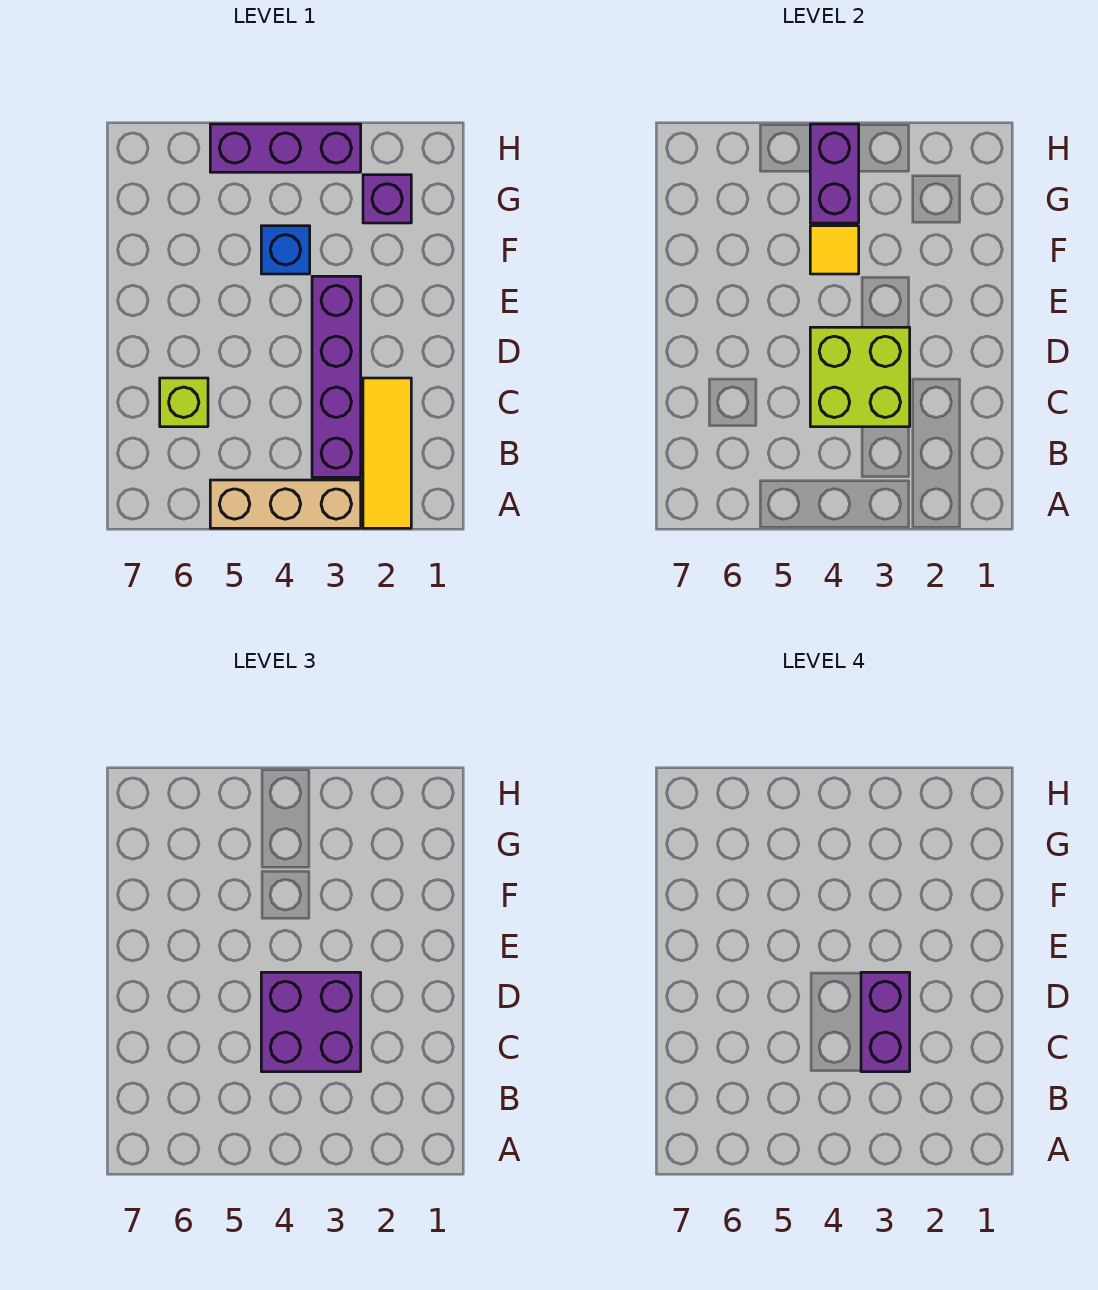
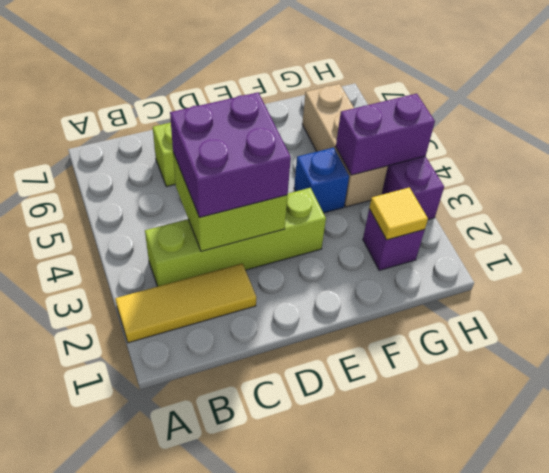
tan 1x3 brick [210,480,361,528] -> tan 1x3 brick moved to [302,84,388,207]
purple 1x4 brick [312,276,361,477] -> lime 1x4 brick [145,188,326,286]
purple 1x2 brick [861,972,910,1072] -> none
yellow 1x1 tile [810,226,859,274] -> yellow 1x1 tile moved to [369,187,428,240]

